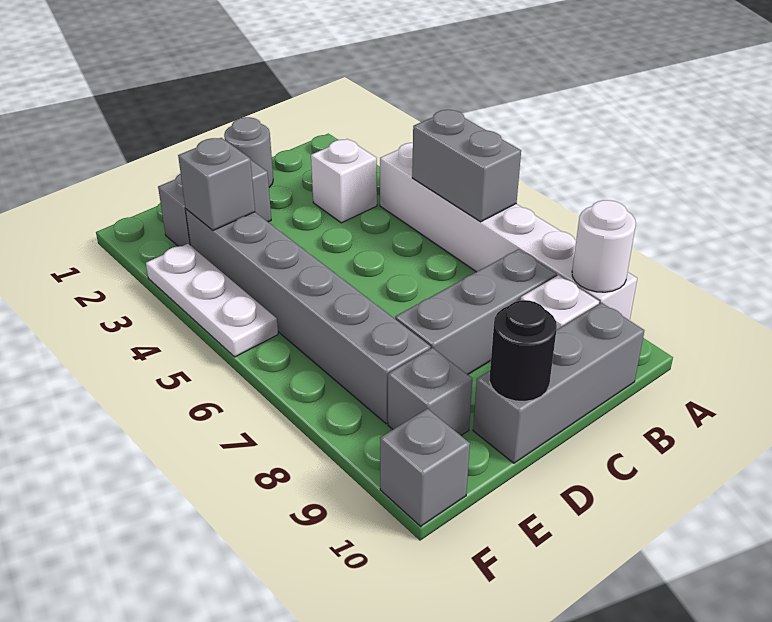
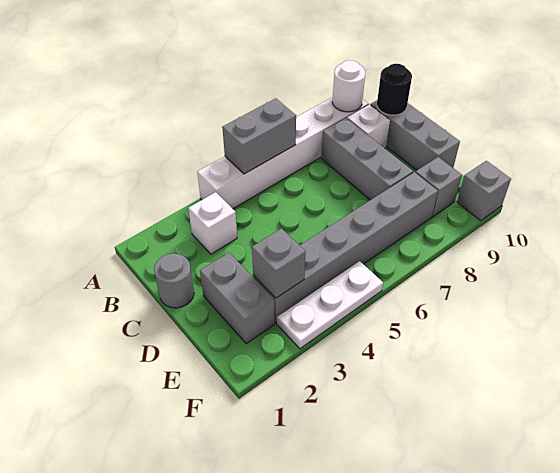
black 1x1 round brick [490,300,557,402] -> black 1x1 round brick moved to [377,64,412,115]

